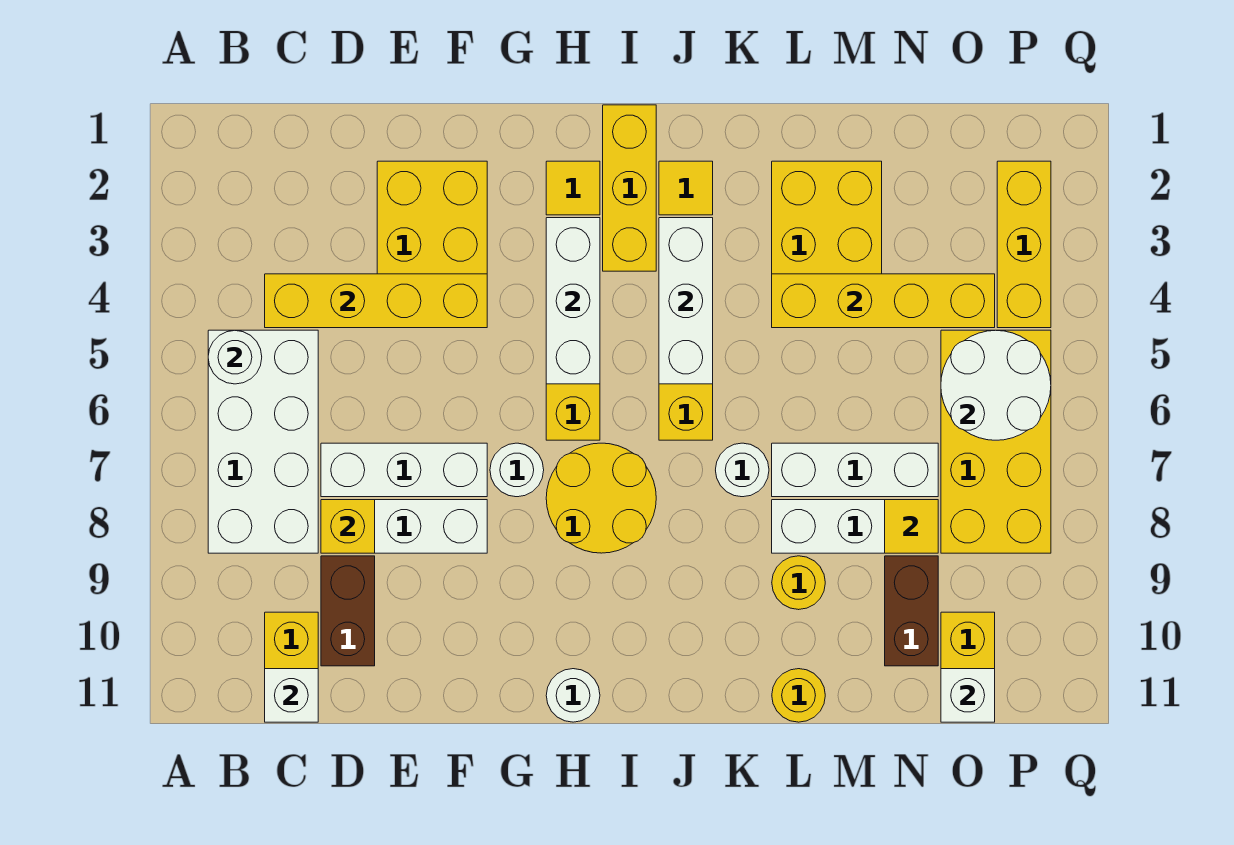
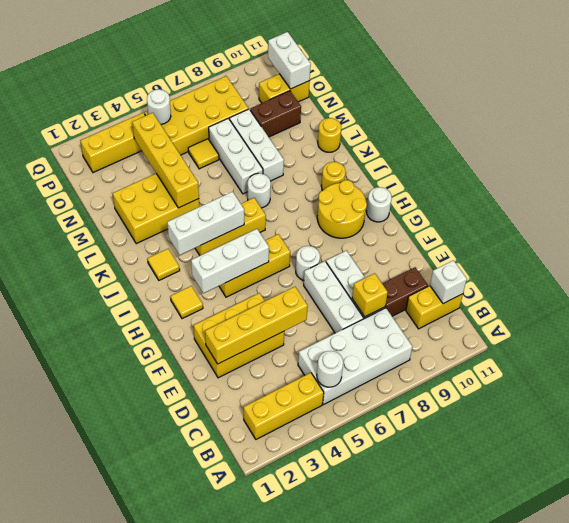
yellow 1x4 brick [265,274,487,328] -> yellow 1x4 brick turned to [205,287,308,364]
yellow 2x2 round brick [546,443,656,553] -> yellow 2x2 round brick moved to [317,180,367,238]
yellow 1x3 brick [603,105,656,271] -> yellow 1x3 brick moved to [244,373,324,439]
yellow 1x1 round brick [772,556,825,610] -> yellow 1x1 round brick moved to [321,162,346,191]
yellow 1x1 tile [885,500,938,553] -> yellow 1x1 tile moved to [188,139,219,169]
white 2x2 round brick [941,330,1051,440] -> white 1x1 round brick [147,89,171,124]
white 1x1 brick [941,669,995,722] -> white 1x2 brick [268,32,311,89]

